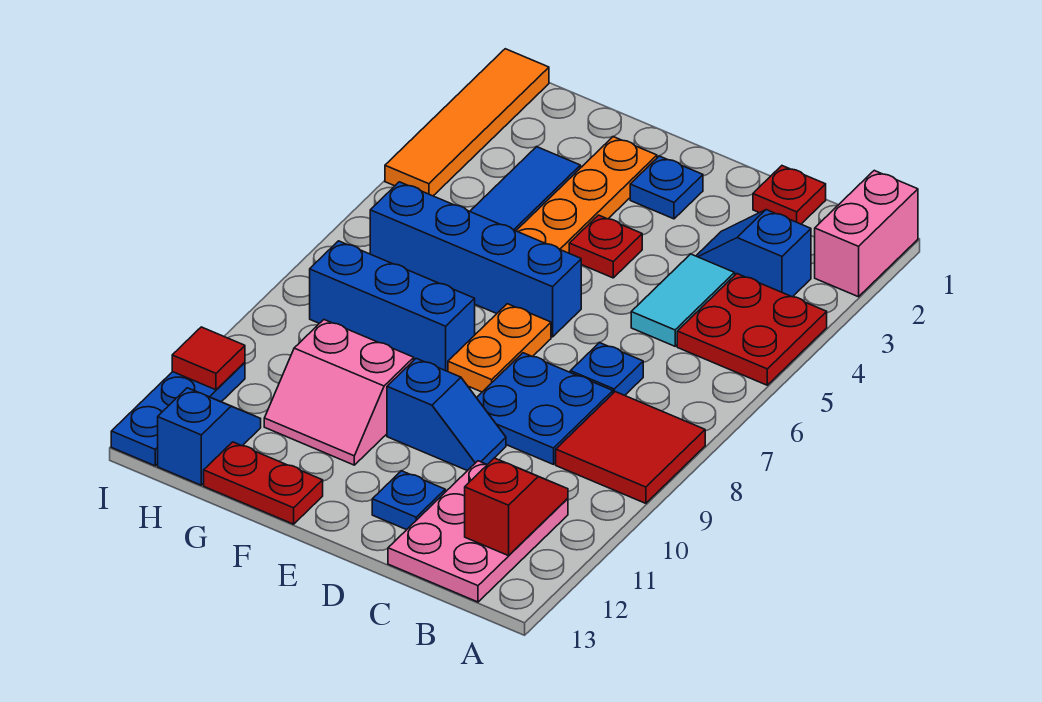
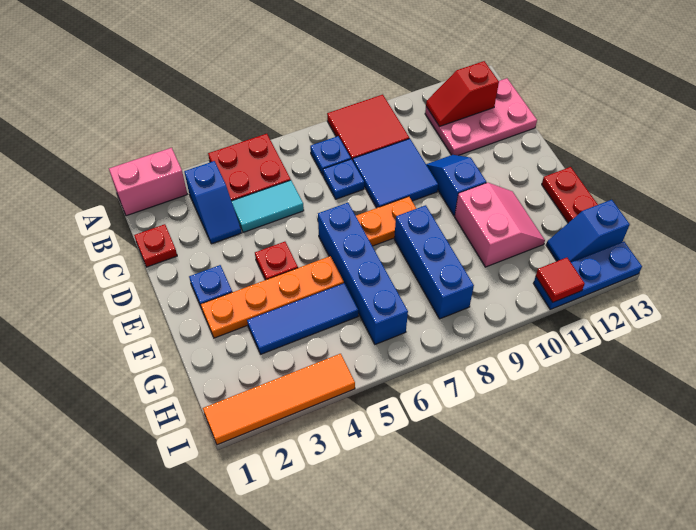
blue 2x2 plate [477,353,613,464] -> blue 2x2 tile [353,139,438,208]
blue 1x1 plate [372,471,445,530] -> blue 1x1 plate moved to [310,136,351,175]

